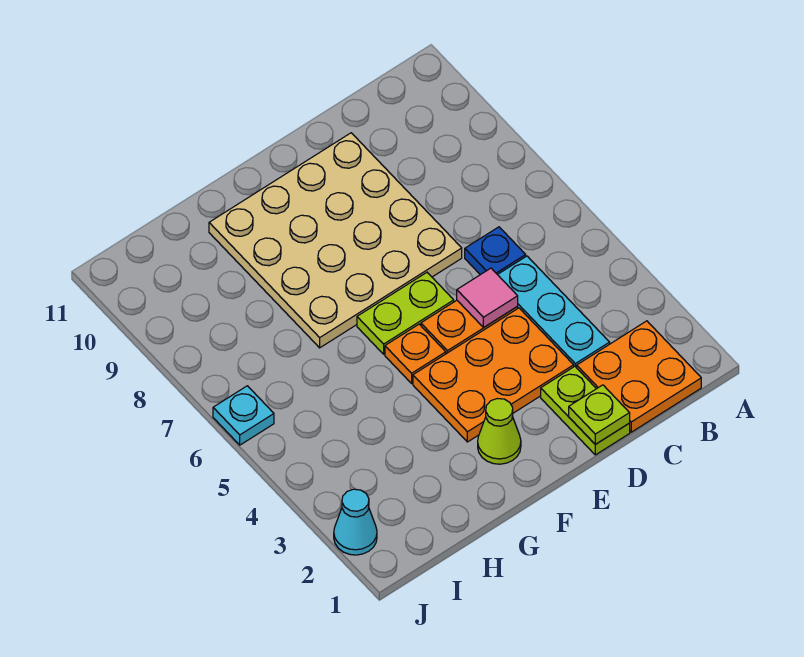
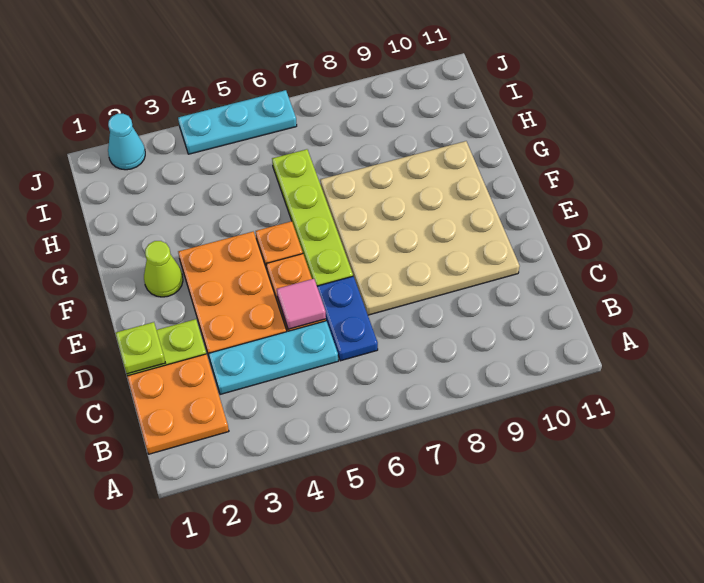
blue 1x1 plate [465,227,526,275] -> blue 1x2 plate [317,276,378,361]
lime 1x2 plate [357,273,454,354] -> lime 1x4 plate [272,149,353,286]
cyan 1x1 plate [213,386,274,445] -> cyan 1x3 plate [178,90,297,154]

